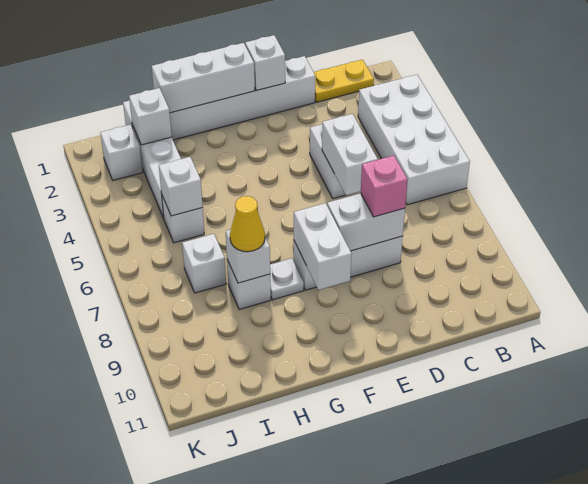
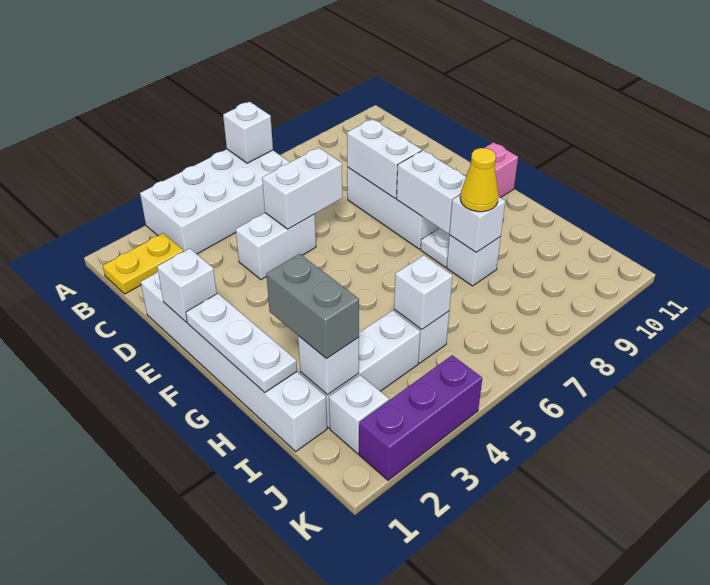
yellow 1x2 plate [314,60,374,102] -> yellow 1x2 plate turned to [103,233,184,294]
pink 1x1 brick [361,155,407,217] -> pink 1x1 brick moved to [470,142,518,198]
white 1x3 brick [152,43,255,113] -> white 1x3 plate [186,293,297,392]
white 1x2 brick [294,203,351,290] -> white 1x2 brick turned to [397,150,466,234]
none -> grey 1x2 brick [266,254,359,359]
white 1x1 brick [182,234,226,293] -> white 1x1 brick moved to [223,102,273,163]
none -> purple 1x3 brick [359,355,482,480]

